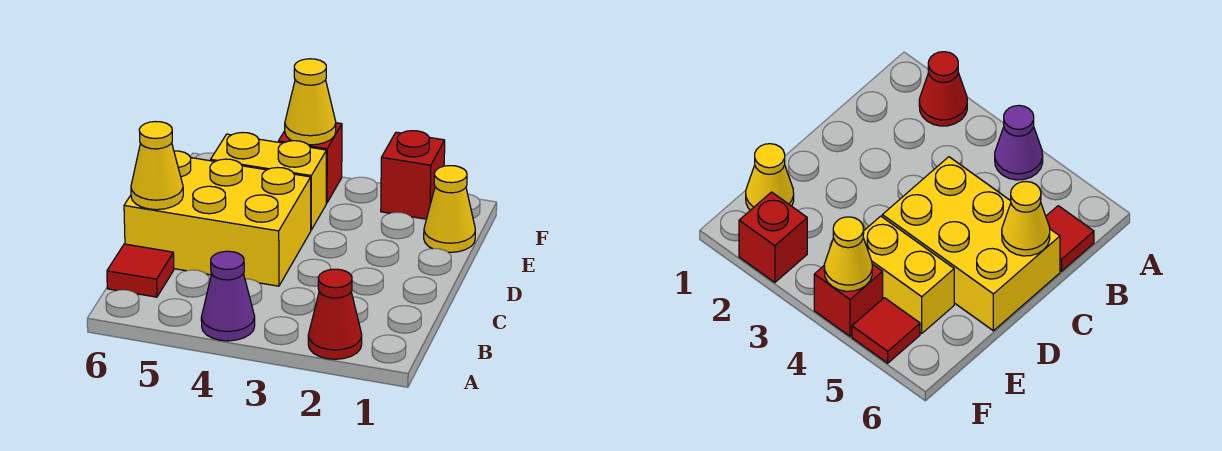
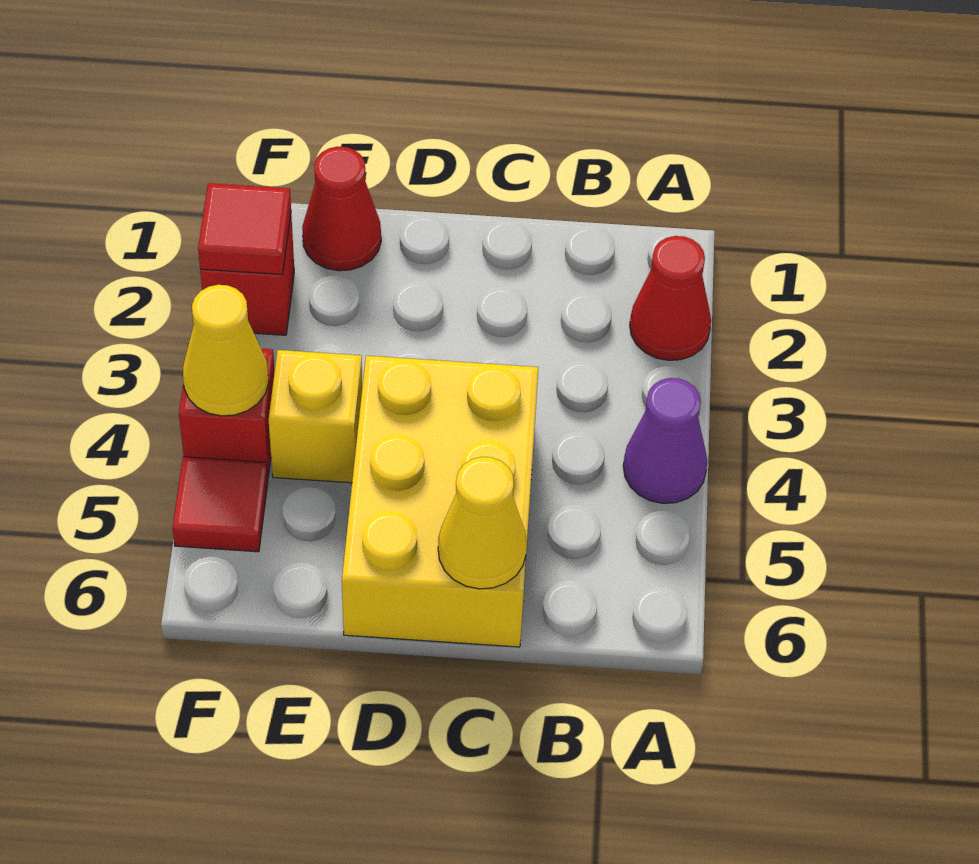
red 1x1 tile [107,244,174,297] -> red 1x1 tile moved to [198,183,291,275]
yellow 1x1 cone [424,166,475,252] -> red 1x1 cone [302,147,381,271]
yellow 1x2 brick [211,132,326,230] -> yellow 1x1 brick [269,350,362,483]

